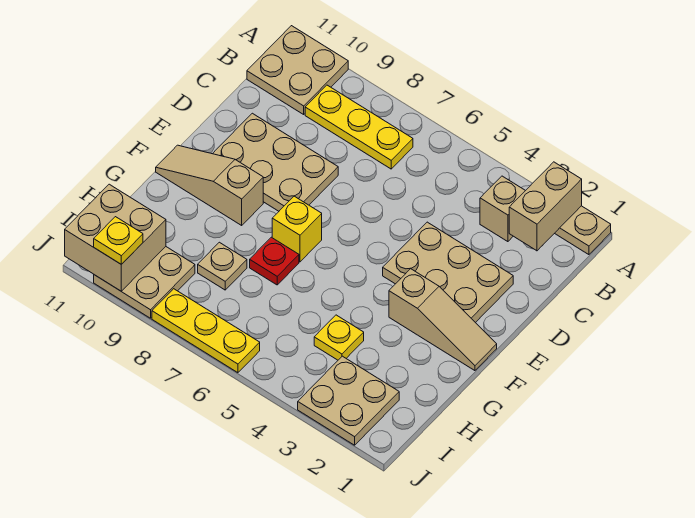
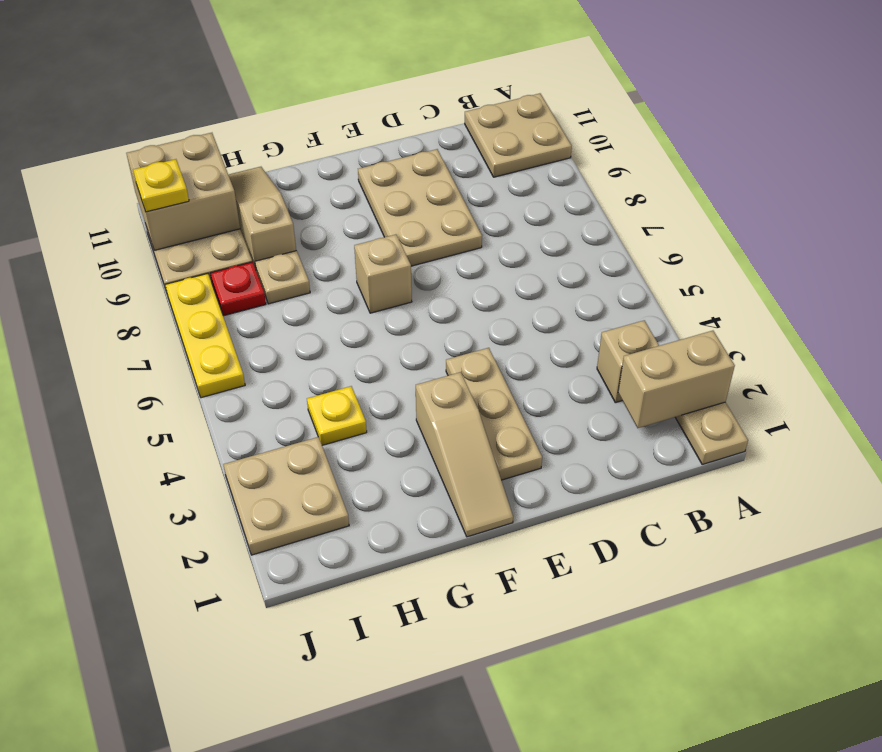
yellow 1x3 plate [305,85,413,169] -> none
tan 2x3 plate [383,222,513,323] -> tan 1x3 plate [446,348,542,480]
yellow 1x1 brick [272,196,322,262] -> tan 1x1 brick [354,234,412,313]
tan 1x3 slope [156,145,263,225] -> tan 1x3 slope moved to [228,167,296,269]
red 1x1 plate [250,237,299,285] -> red 1x1 plate moved to [210,262,266,316]

